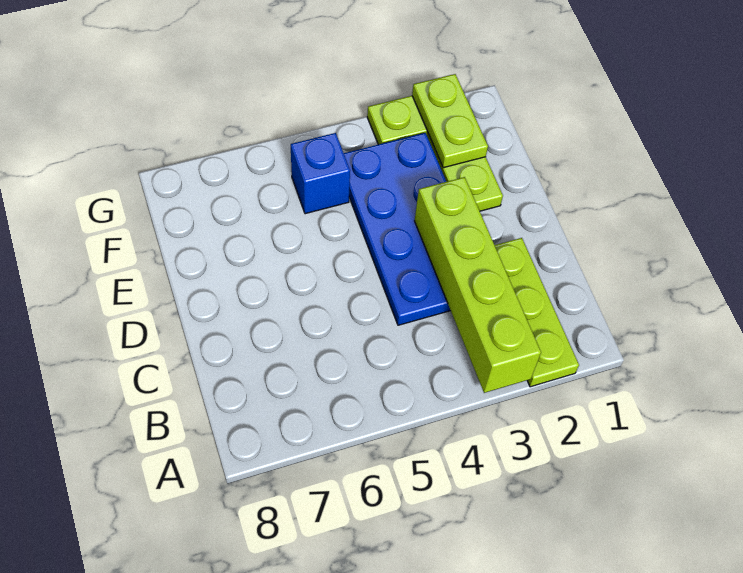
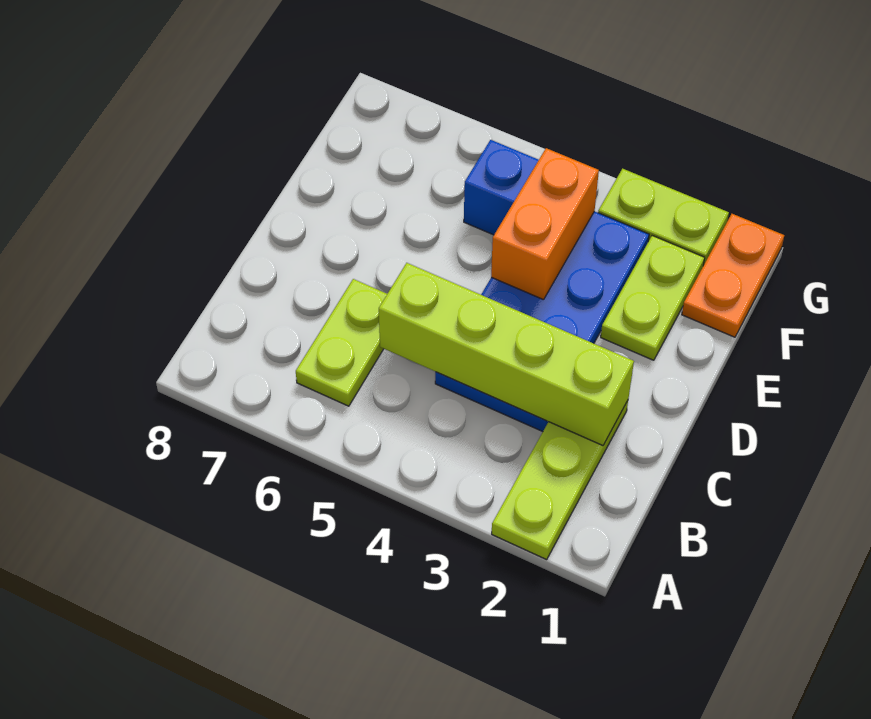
lime 1x4 brick [415,177,541,393] -> lime 1x4 brick turned to [379,263,634,446]
none -> orange 1x2 brick [491,148,599,300]
none -> orange 1x2 plate [682,214,784,337]
lime 1x2 plate [412,74,488,168] -> lime 1x2 plate moved to [296,279,387,406]

